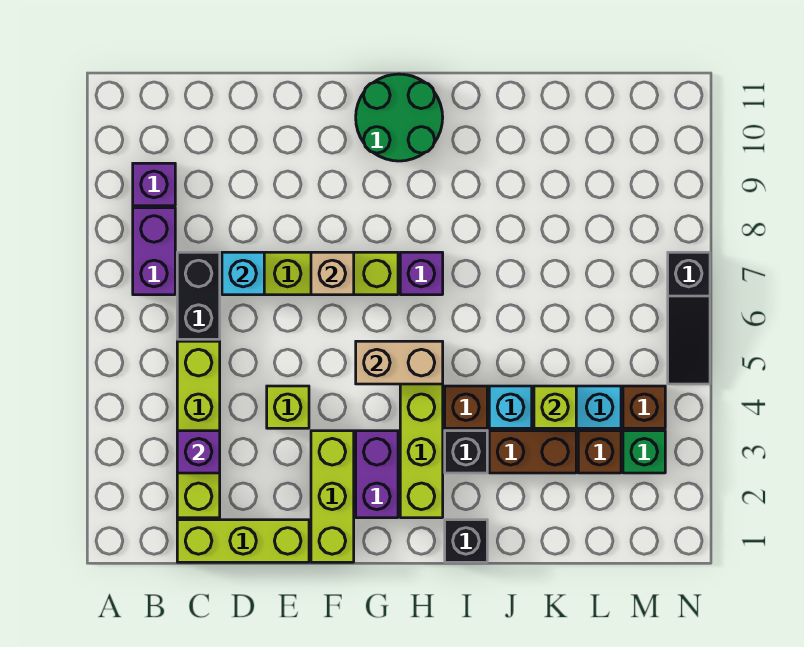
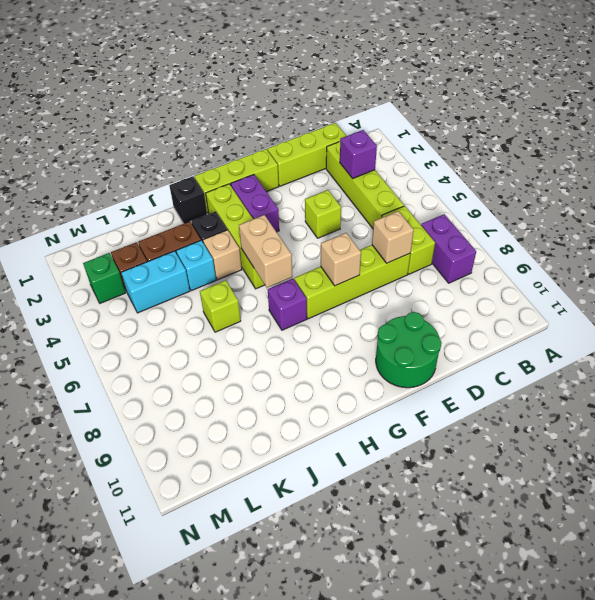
purple 1x1 brick [133,163,175,206] -> none
black 1x2 brick [177,252,220,339] -> lime 1x2 brick [382,206,435,274]
cyan 1x1 brick [222,252,264,295] -> tan 1x1 brick [372,211,414,263]
lime 1x3 brick [311,431,354,562] -> lime 1x3 brick turned to [195,149,279,214]
tan 1x2 brick [356,341,443,384] -> tan 1x2 brick turned to [239,215,292,288]
green 2x2 round brick [356,74,443,161] -> green 2x2 round brick moved to [376,312,442,388]
brown 1x1 brick [445,386,487,428] -> tan 1x1 brick [203,230,242,280]
lime 1x1 brick [534,386,576,428] -> lime 1x1 brick moved to [200,280,241,332]
brown 1x1 brick [623,386,665,428] -> none
black 1x3 slope [668,252,710,384] -> none

